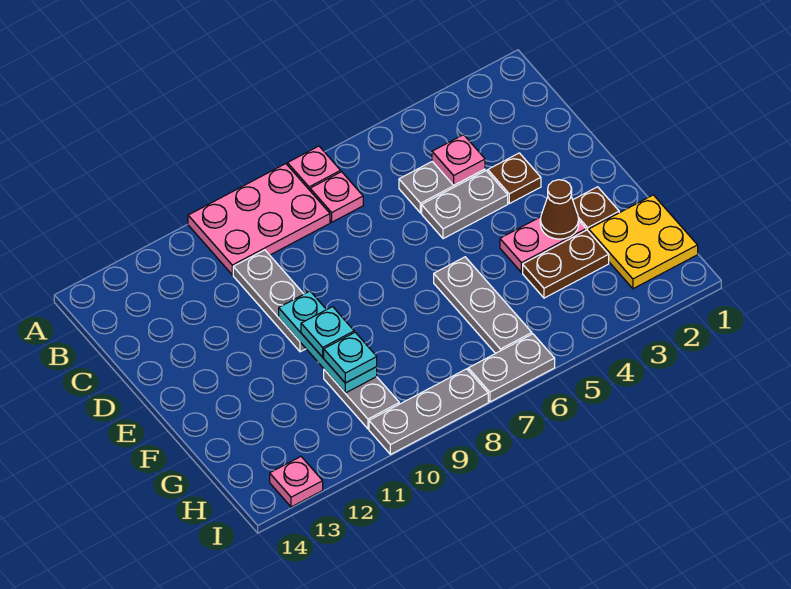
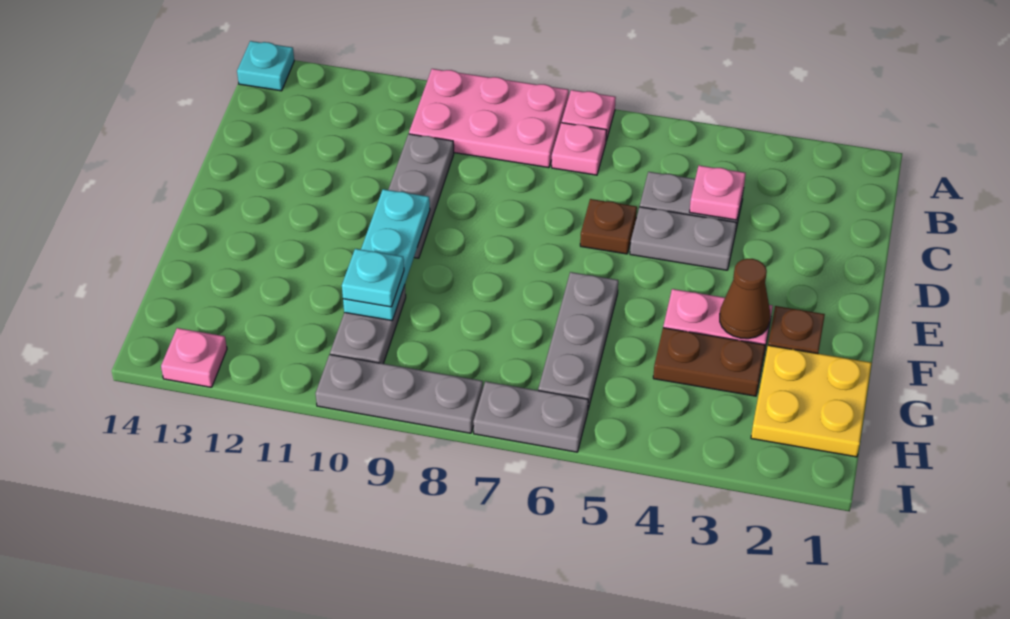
brown 1x1 plate [488,153,541,204] -> brown 1x1 plate moved to [580,199,637,254]
cyan 1x1 plate [301,307,354,357] -> cyan 1x1 plate moved to [237,41,294,91]

